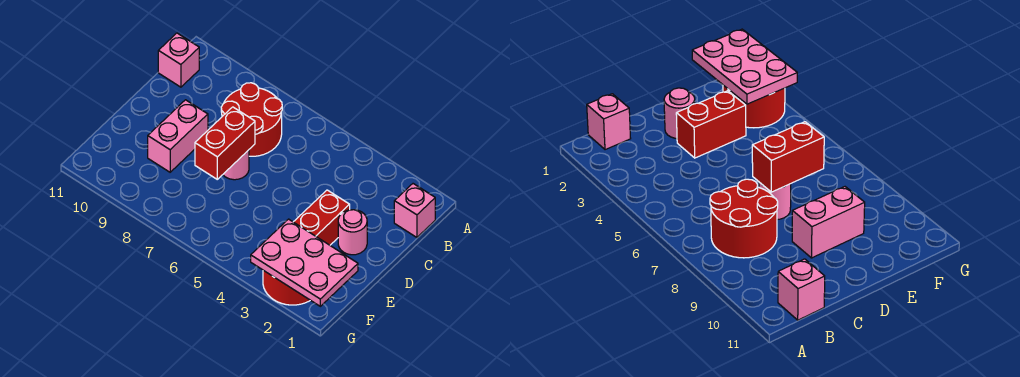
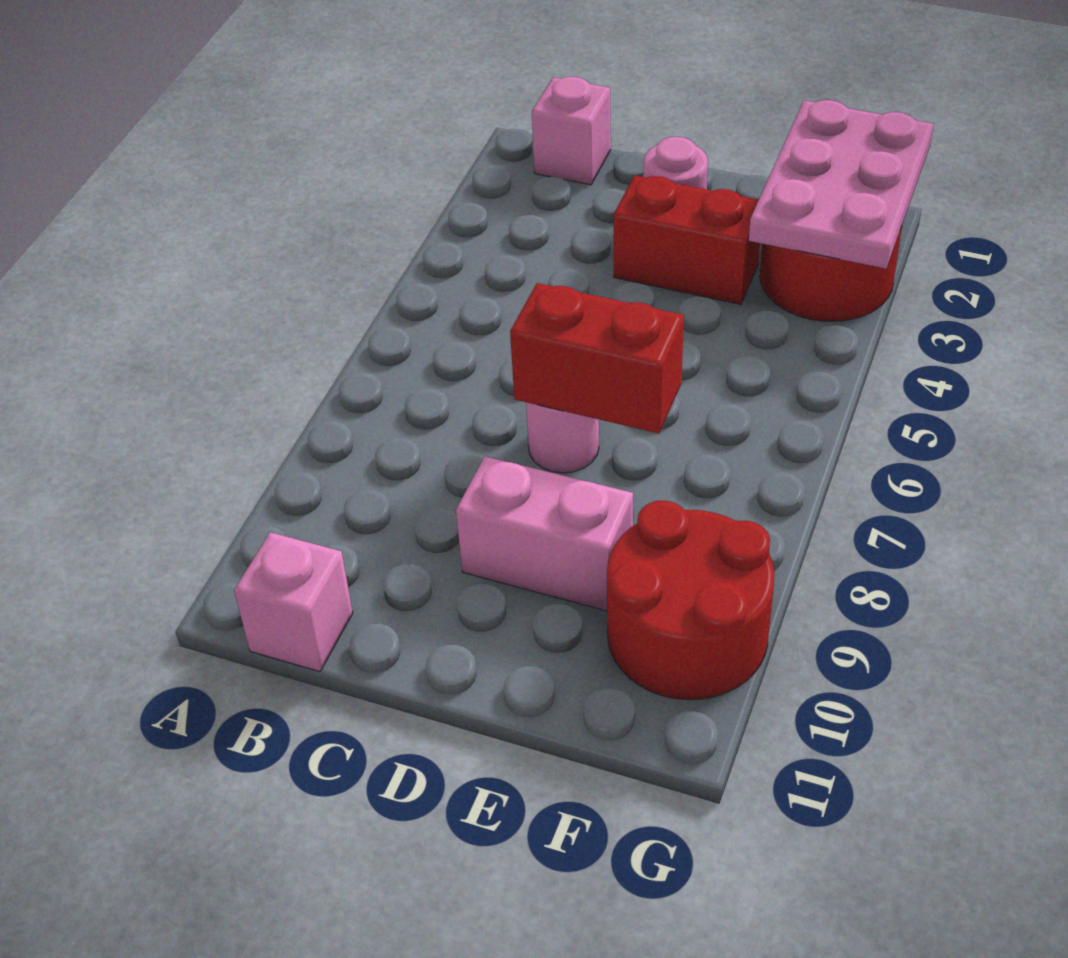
red 2x2 round brick [221,83,282,156] -> red 2x2 round brick moved to [607,501,774,700]

